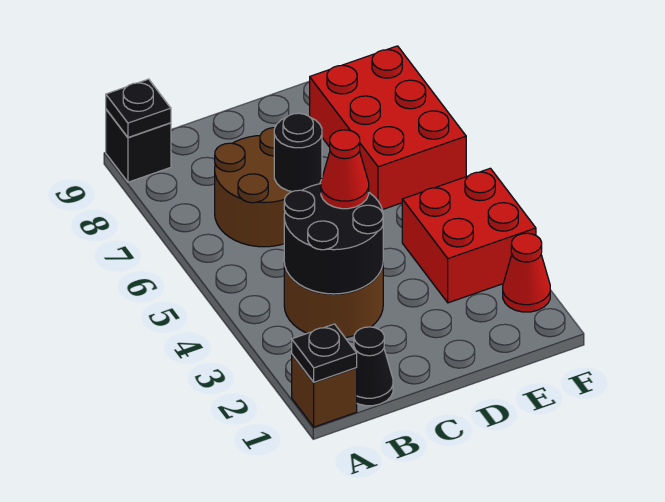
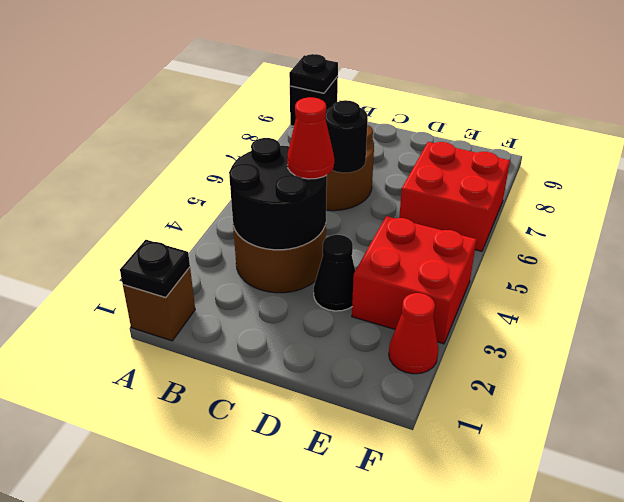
black 1x1 cone [354,327,393,406] -> black 1x1 cone moved to [314,235,355,311]
red 2x3 brick [310,46,466,210] -> red 2x2 brick [399,142,510,251]

